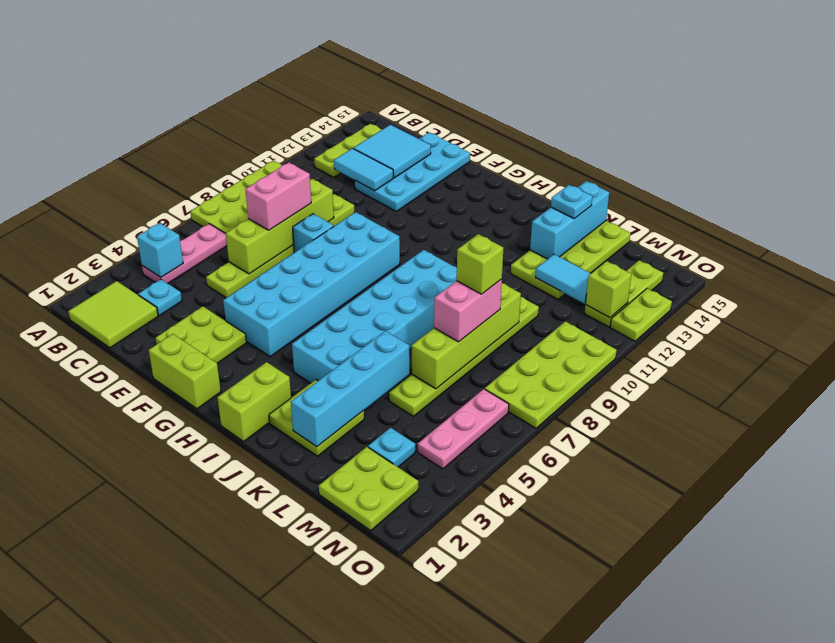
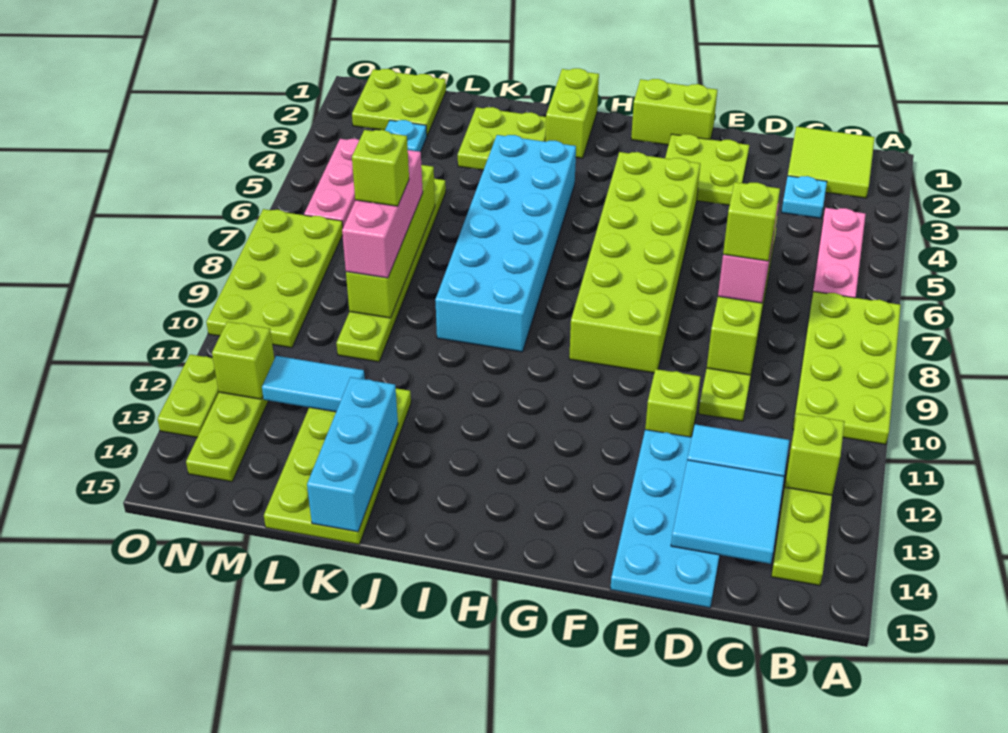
cyan 1x1 brick [137,223,183,277] -> none
none -> lime 1x1 brick [785,414,845,495]
none -> lime 1x1 brick [723,182,780,261]
cyan 1x1 brick [293,214,334,253] -> none
none -> lime 1x1 brick [645,369,700,437]
cyan 2x6 brick [223,212,400,357] -> lime 2x6 brick [569,152,700,373]
cyan 1x4 brick [291,331,410,447] -> none
cyan 1x1 plate [551,185,592,219] -> none
pink 1x2 brick [434,279,502,342] -> pink 1x3 brick [342,150,423,278]

